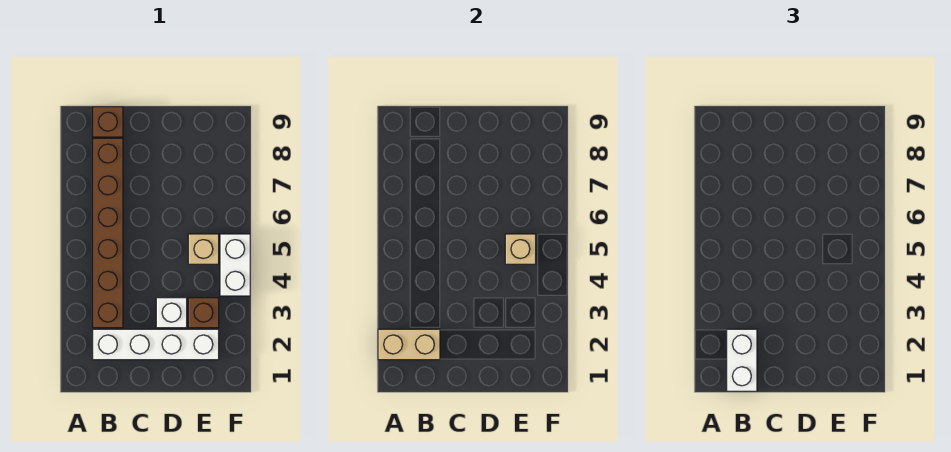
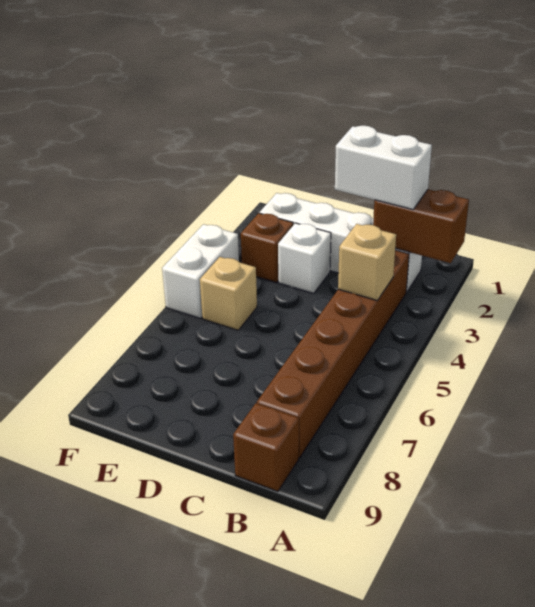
tan 1x2 brick [378,329,440,360] -> brown 1x2 brick [373,189,469,263]
white 1x2 brick [727,329,757,391] -> white 1x2 brick turned to [335,126,432,209]
tan 1x1 brick [505,234,536,264] -> tan 1x1 brick moved to [338,224,396,300]

